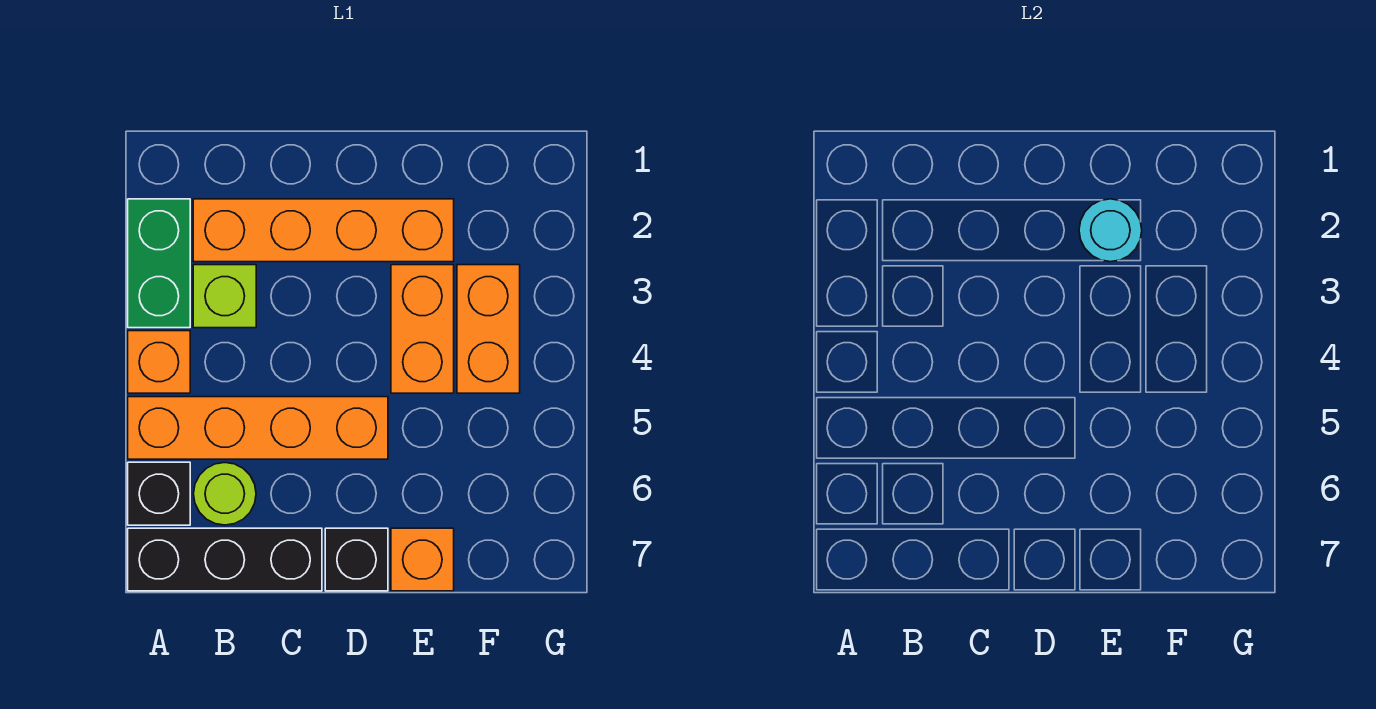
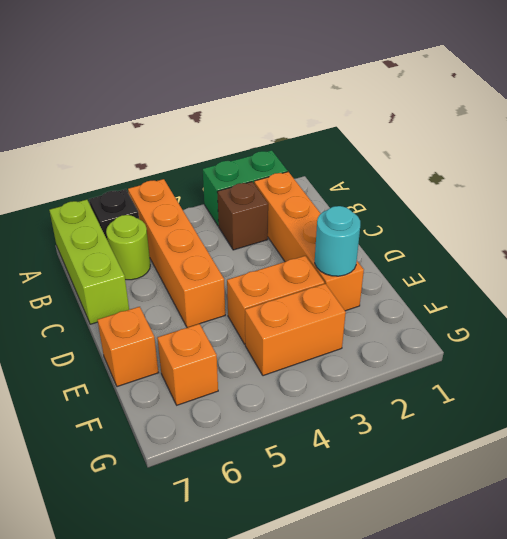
orange 1x1 brick [128,331,190,393] -> orange 1x1 brick moved to [157,324,218,405]
black 1x3 brick [128,528,322,591] -> lime 1x3 brick [49,200,129,324]
lime 1x1 brick [193,265,256,328] -> brown 1x1 brick [217,182,268,250]
black 1x1 brick [325,528,388,591] -> none

